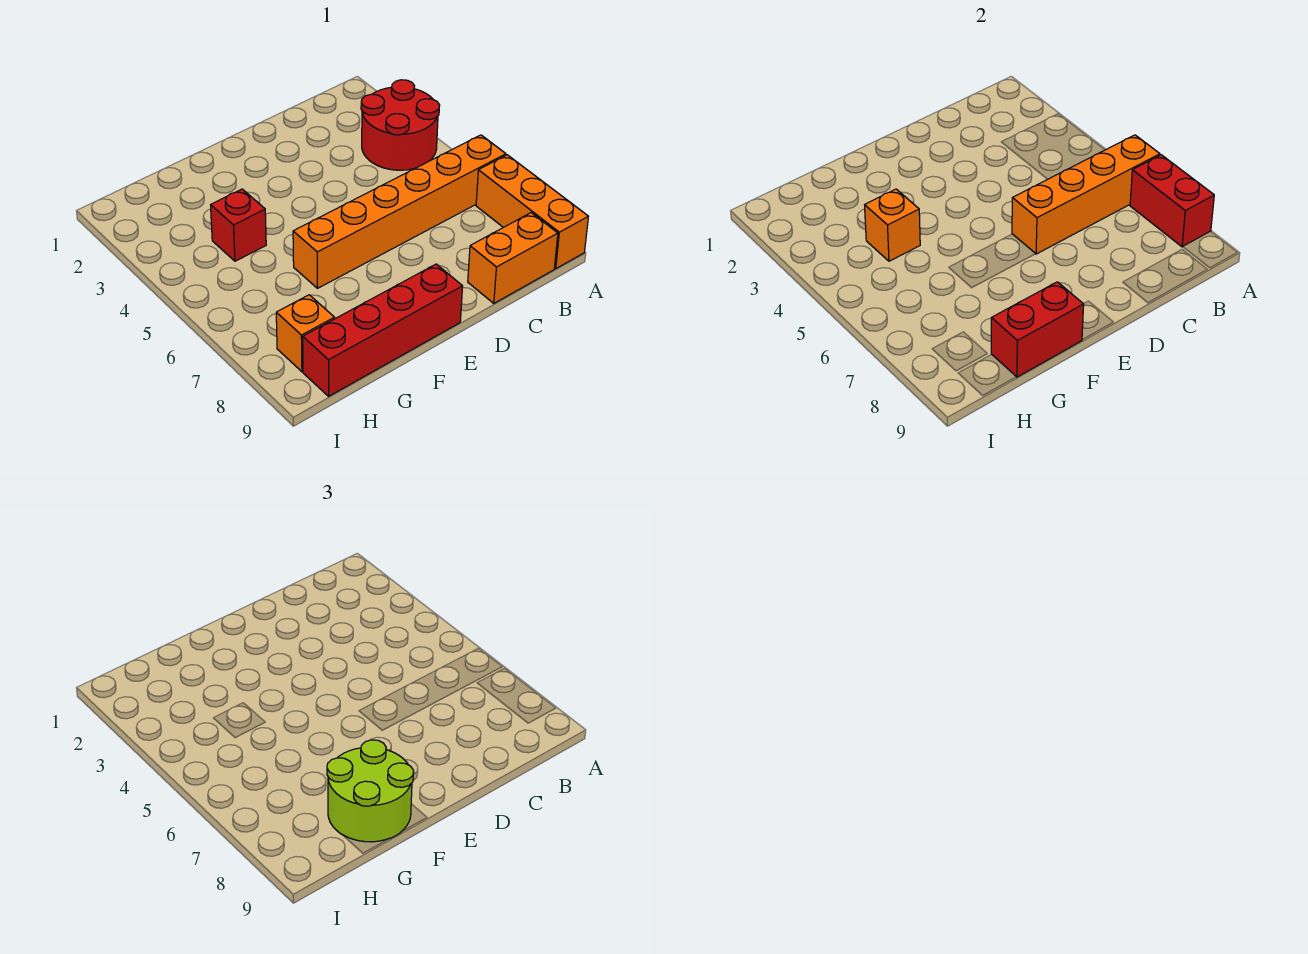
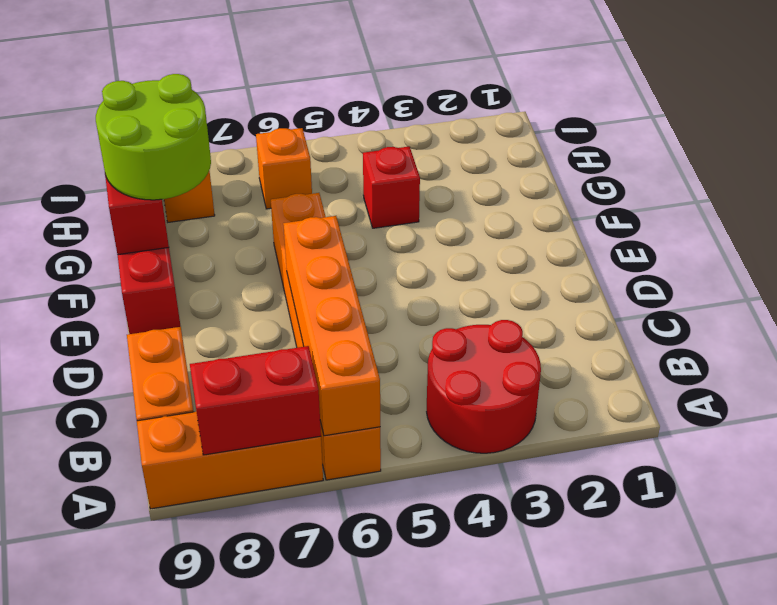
orange 1x1 brick [865,189,920,261] -> orange 1x1 brick moved to [256,128,312,209]

